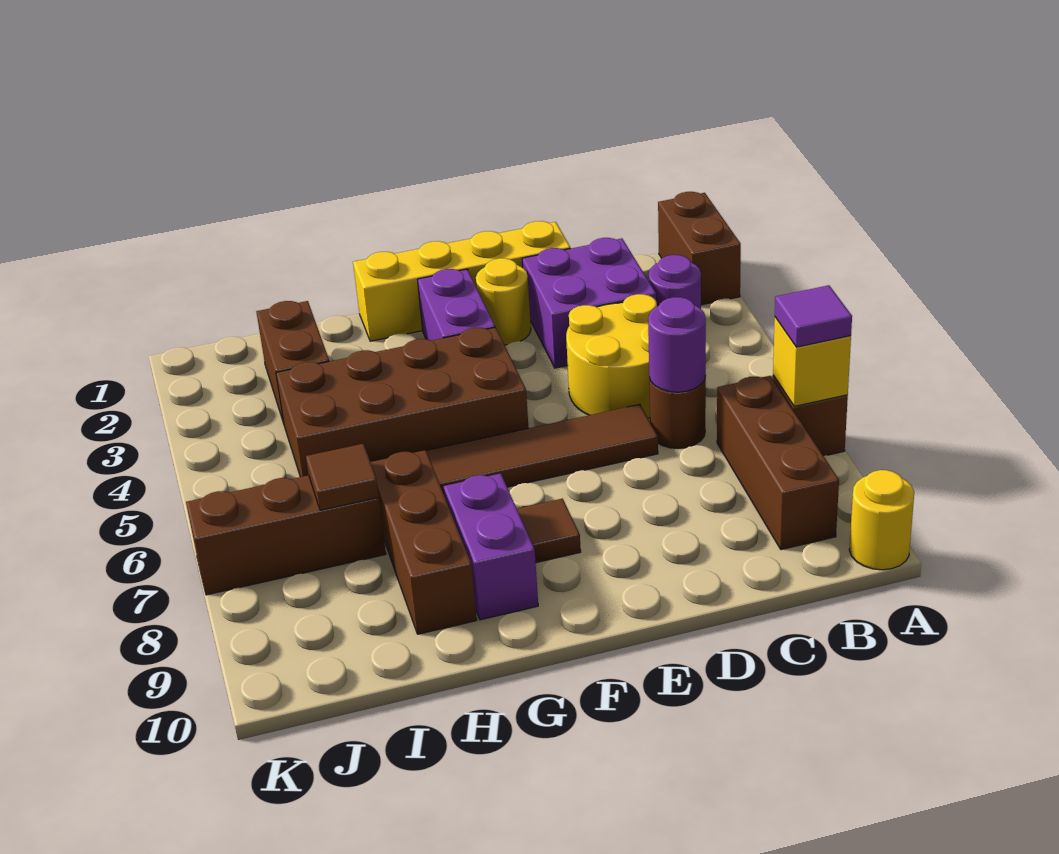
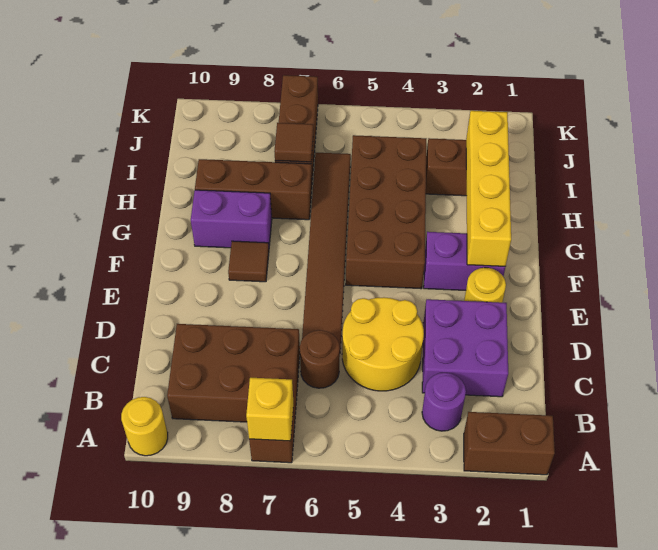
purple 1x1 tile [775,285,852,347] -> none
brown 1x3 brick [717,376,839,550] -> brown 2x3 brick [167,324,300,423]
purple 1x1 round brick [648,297,706,392] -> none
yellow 1x4 brick [353,221,571,341] -> yellow 1x4 brick moved to [466,111,511,266]

